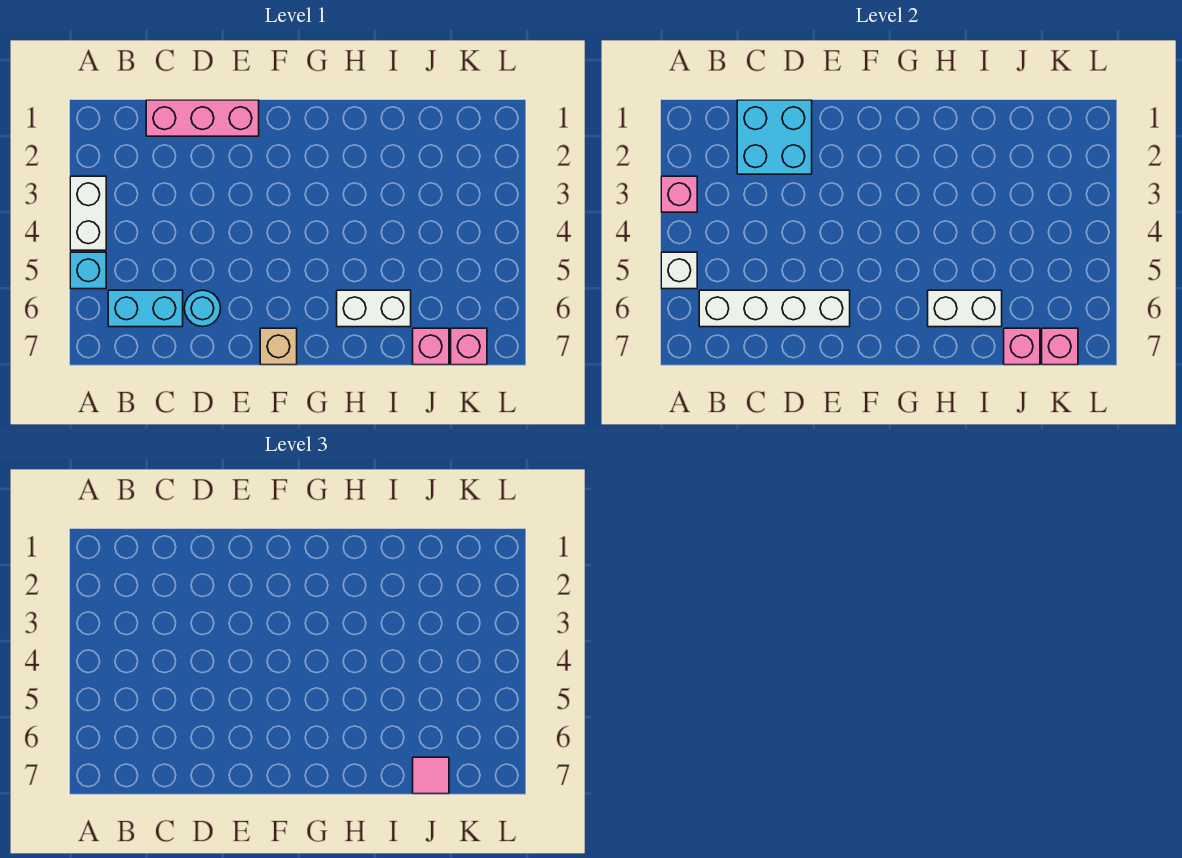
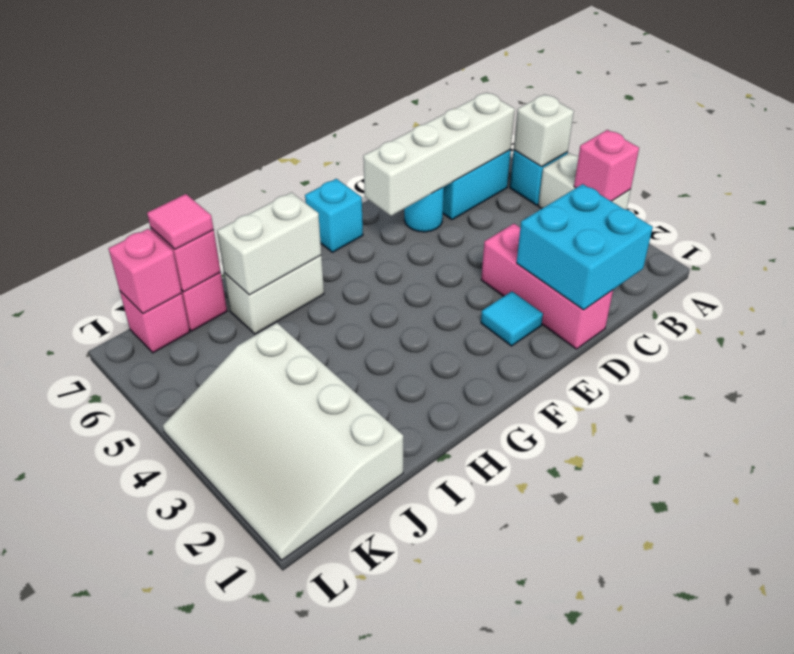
pink 1x3 brick [146,100,259,136] -> pink 1x3 brick turned to [481,224,613,349]
none -> cyan 1x1 tile [481,291,543,346]
tan 1x1 brick [260,328,297,365] -> cyan 1x1 brick [305,179,363,252]
none -> white 3x4 slope [163,323,403,560]

